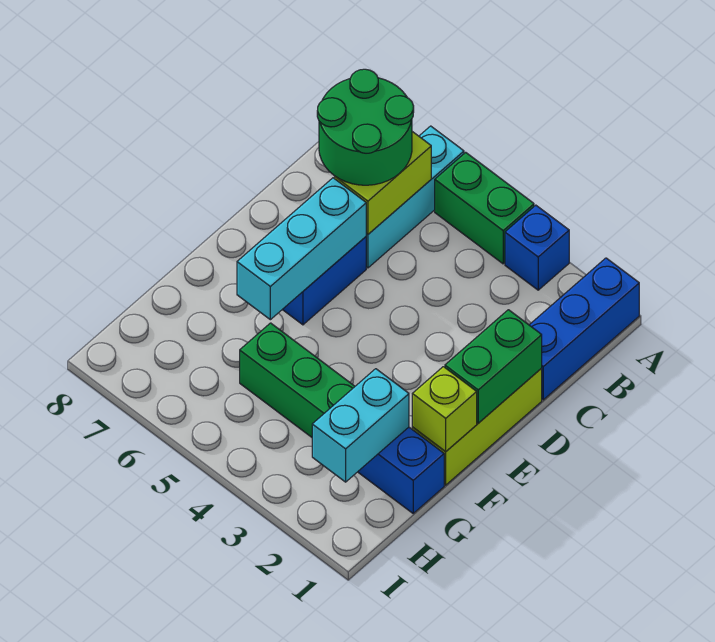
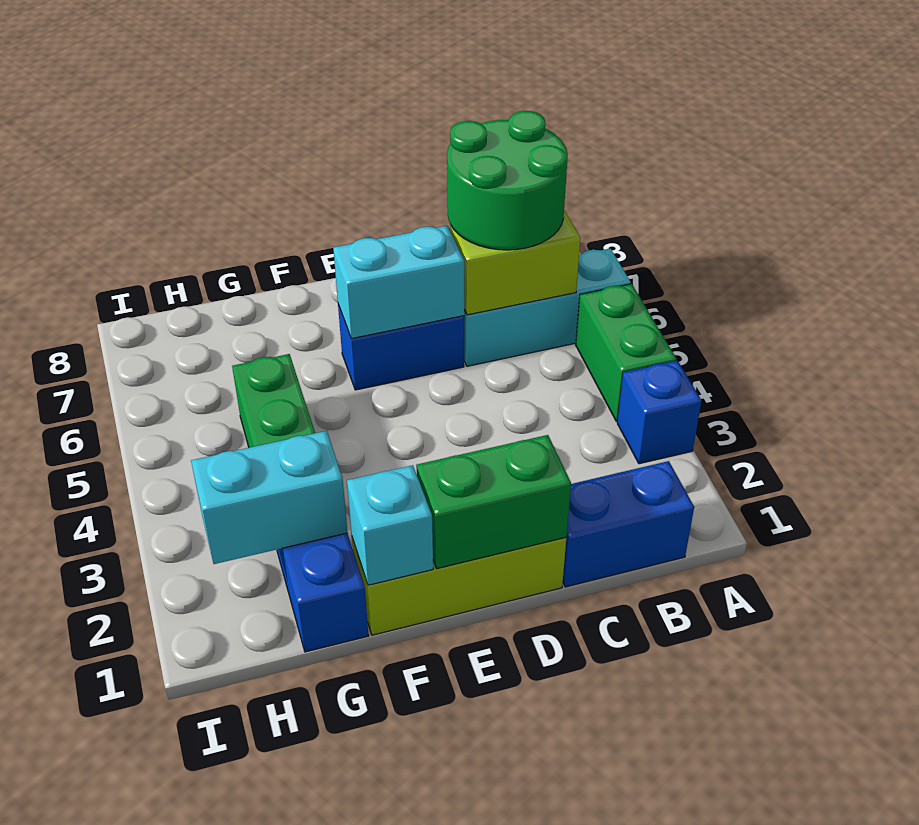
blue 1x3 brick [530,258,639,400] -> blue 1x2 brick [563,461,694,587]
cyan 1x3 brick [237,178,366,320] -> cyan 1x2 brick [333,226,464,339]
lime 1x1 brick [412,367,477,452] -> cyan 1x1 brick [347,465,433,585]

